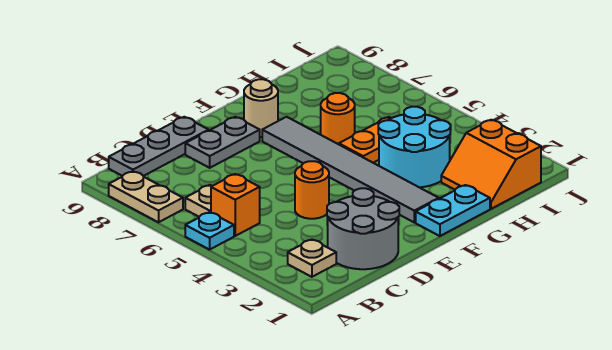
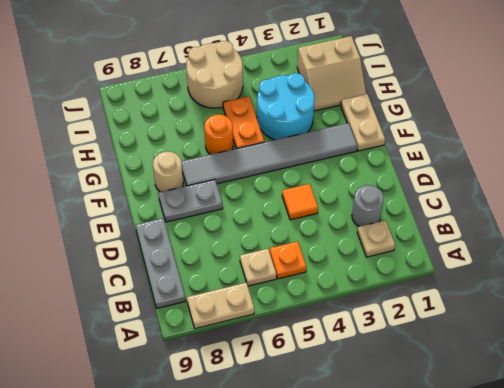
cyan 1x1 plate [185,212,234,250] -> none
orange 1x1 brick [211,174,260,236] -> orange 1x1 plate [270,241,306,279]
grey 2x2 round brick [327,188,399,269] -> grey 1x1 round brick [352,185,384,227]
orange 1x1 round brick [295,161,329,219] -> orange 1x1 tile [282,184,318,220]
grey 1x2 plate [185,117,260,168] -> grey 1x2 plate turned to [158,180,223,222]
cyan 1x2 plate [416,185,490,236] -> tan 1x2 plate [341,94,385,151]
orange 2x2 slope [441,120,541,209] -> tan 2x2 slope [297,36,366,111]
none -> tan 2x2 round brick [186,41,243,108]

